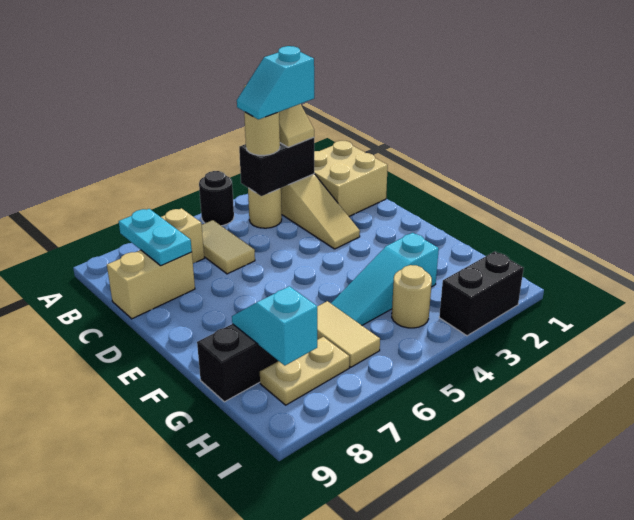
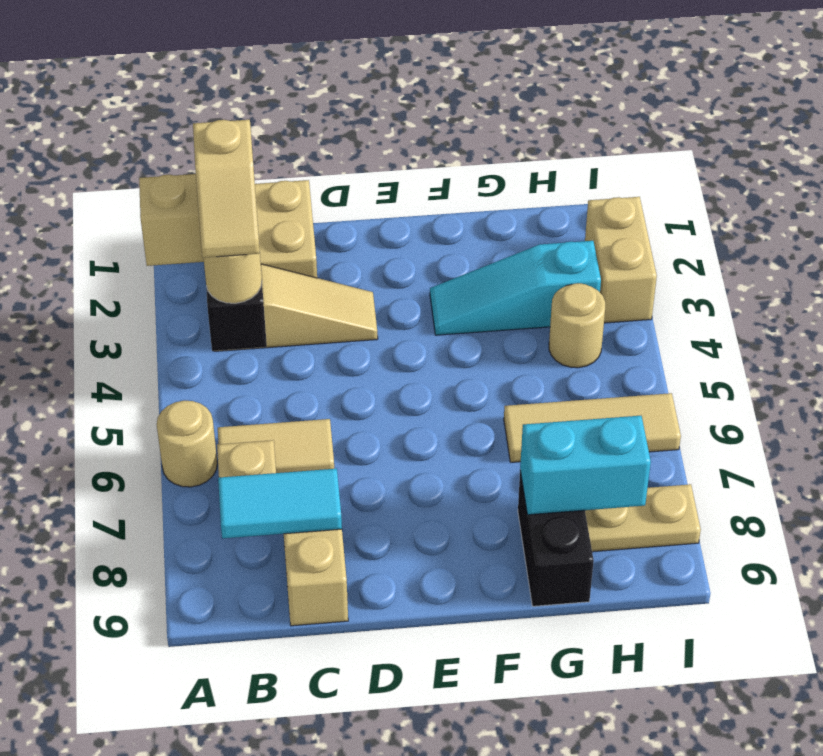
black 1x1 round brick [199,171,234,226] -> none
cyan 1x2 slope [237,46,314,119] -> tan 1x2 slope [193,120,260,258]
tan 1x1 round brick [248,188,282,228] -> tan 1x1 round brick moved to [157,401,217,487]
cyan 1x2 plate [119,209,192,266] -> cyan 1x2 tile [218,469,342,538]
cyan 1x3 slope [331,233,439,325] -> cyan 1x3 slope turned to [430,241,601,335]
tan 1x2 tile [317,301,380,367] -> tan 1x3 tile [504,393,681,462]
cyan 1x2 slope [232,286,317,365] -> cyan 1x2 brick [520,416,651,515]
tan 1x2 plate [260,337,349,405] -> tan 1x2 plate turned to [585,484,701,552]
black 1x2 brick [439,252,524,336] -> tan 1x2 brick [585,197,657,323]

